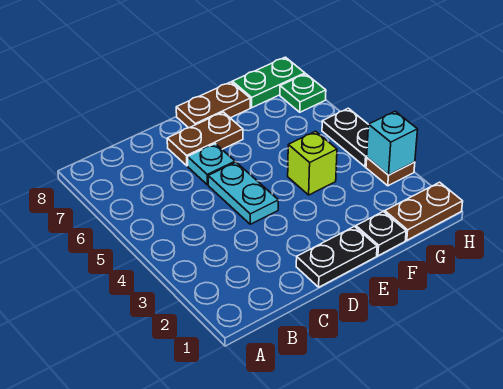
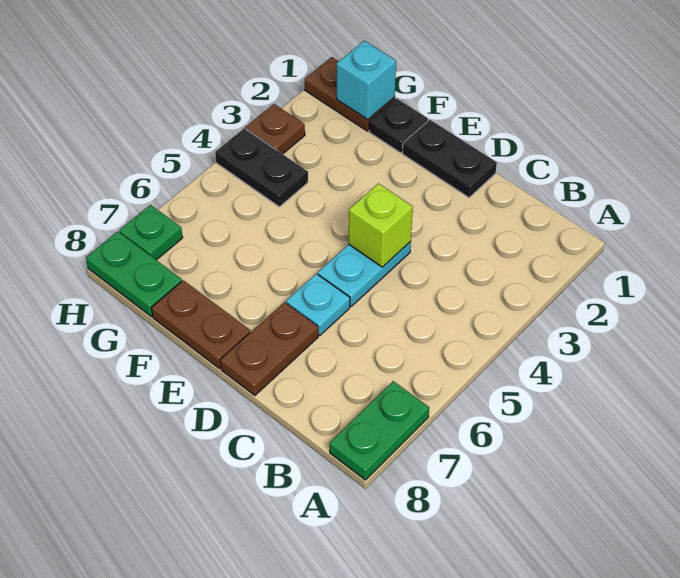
none -> green 1x2 plate [329,381,429,480]
brown 1x2 plate [167,112,243,166] -> brown 1x2 plate turned to [220,302,318,396]
lime 1x1 brick [288,131,337,195] -> lime 1x1 brick moved to [349,183,413,267]
cyan 1x1 brick [367,111,418,175] -> cyan 1x1 brick moved to [337,41,396,119]
black 1x2 plate [322,108,369,167] -> black 1x2 plate turned to [215,128,308,207]

